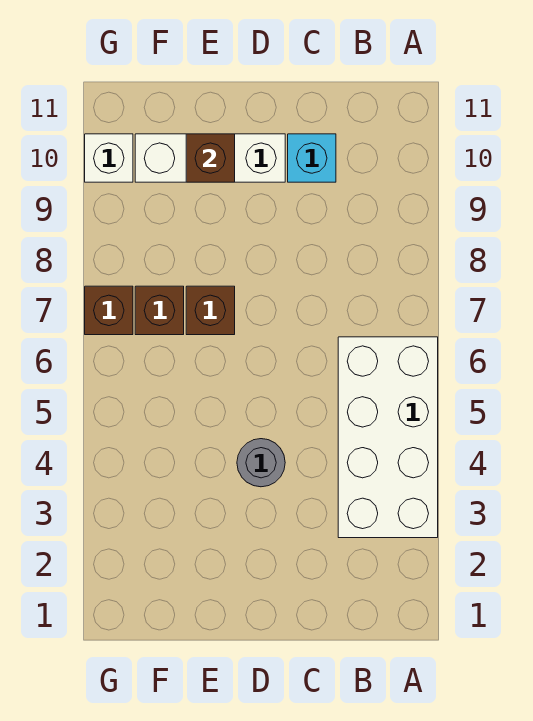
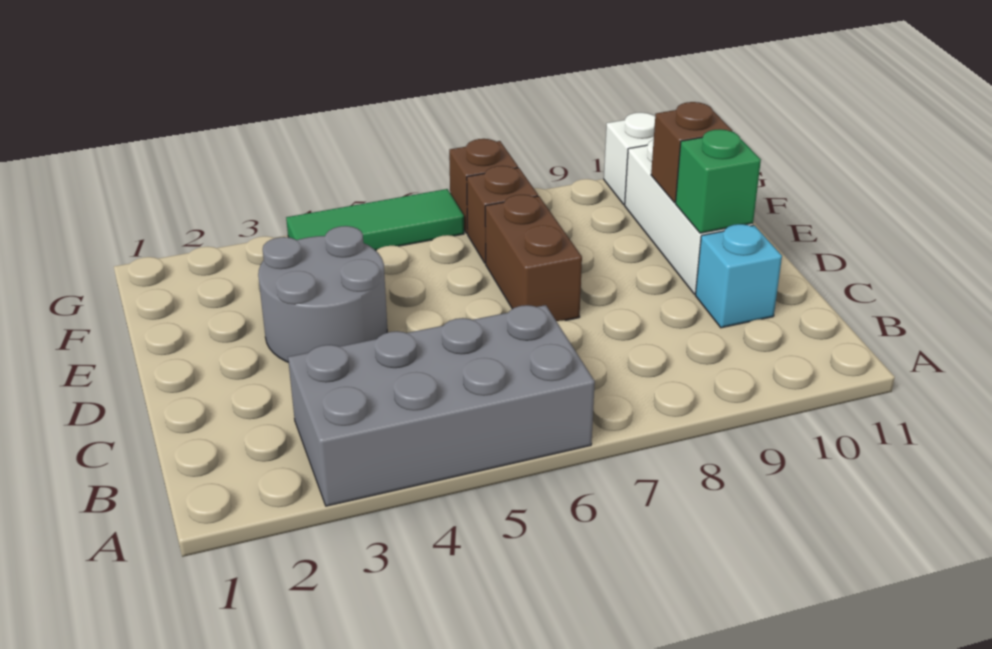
white 2x4 brick [338,337,438,538] -> grey 2x4 brick [288,305,595,506]
grey 1x1 round brick [237,439,285,487] -> grey 2x2 round brick [258,226,387,362]
none -> green 1x1 brick [676,129,761,233]
brown 1x1 brick [186,286,235,335] -> brown 1x2 brick [485,195,582,321]
none -> green 1x3 tile [286,189,464,251]

